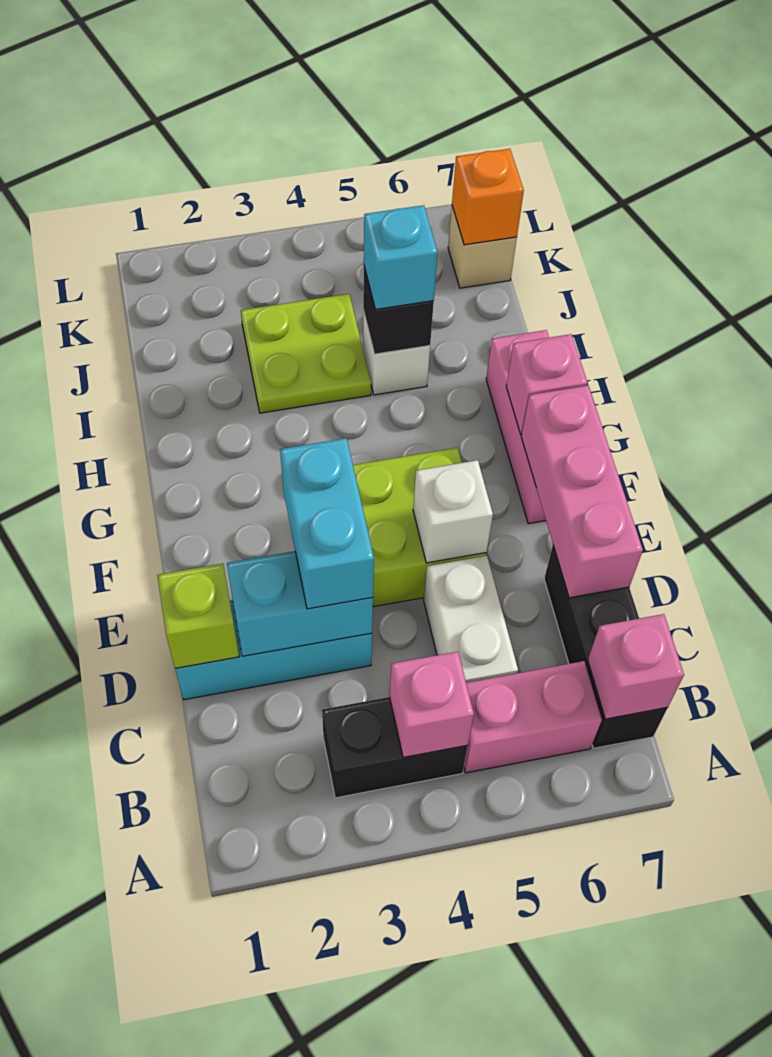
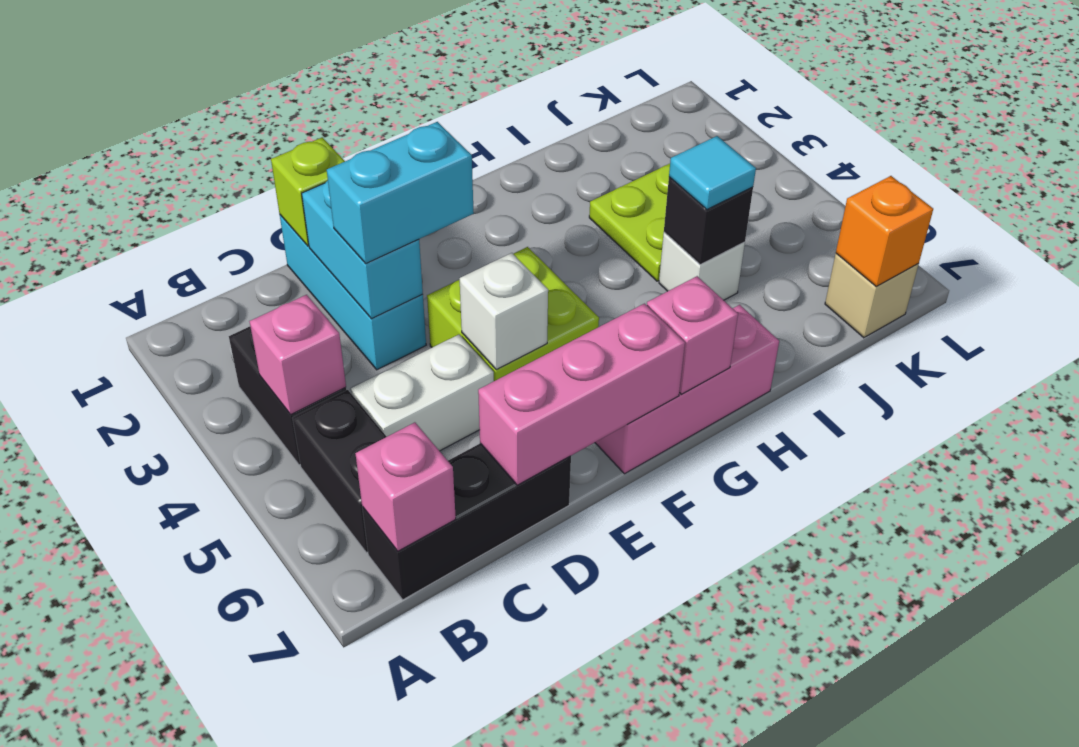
pink 1x2 brick [464,661,602,773] -> black 1x2 brick [292,390,387,553]
cyan 1x1 brick [364,205,437,310] -> cyan 1x1 tile [669,136,756,209]

